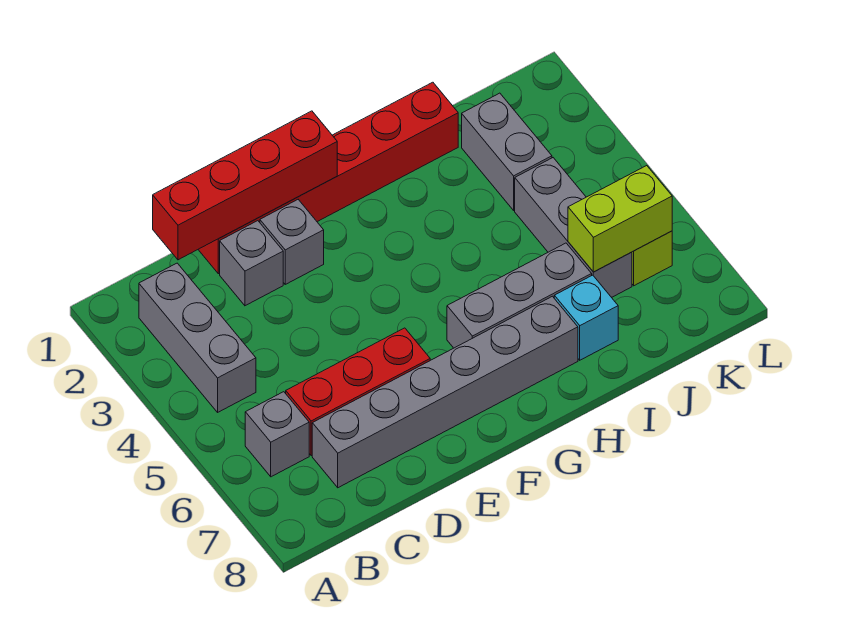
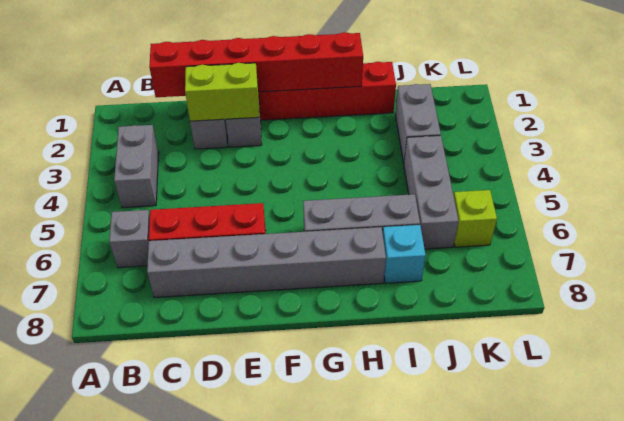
grey 1x3 brick [139,263,256,412] -> grey 1x2 brick [114,125,159,208]
red 1x4 brick [153,111,337,260] -> red 1x6 brick [149,32,363,97]
lime 1x2 brick [568,166,672,272] -> lime 1x2 brick moved to [185,63,259,121]

